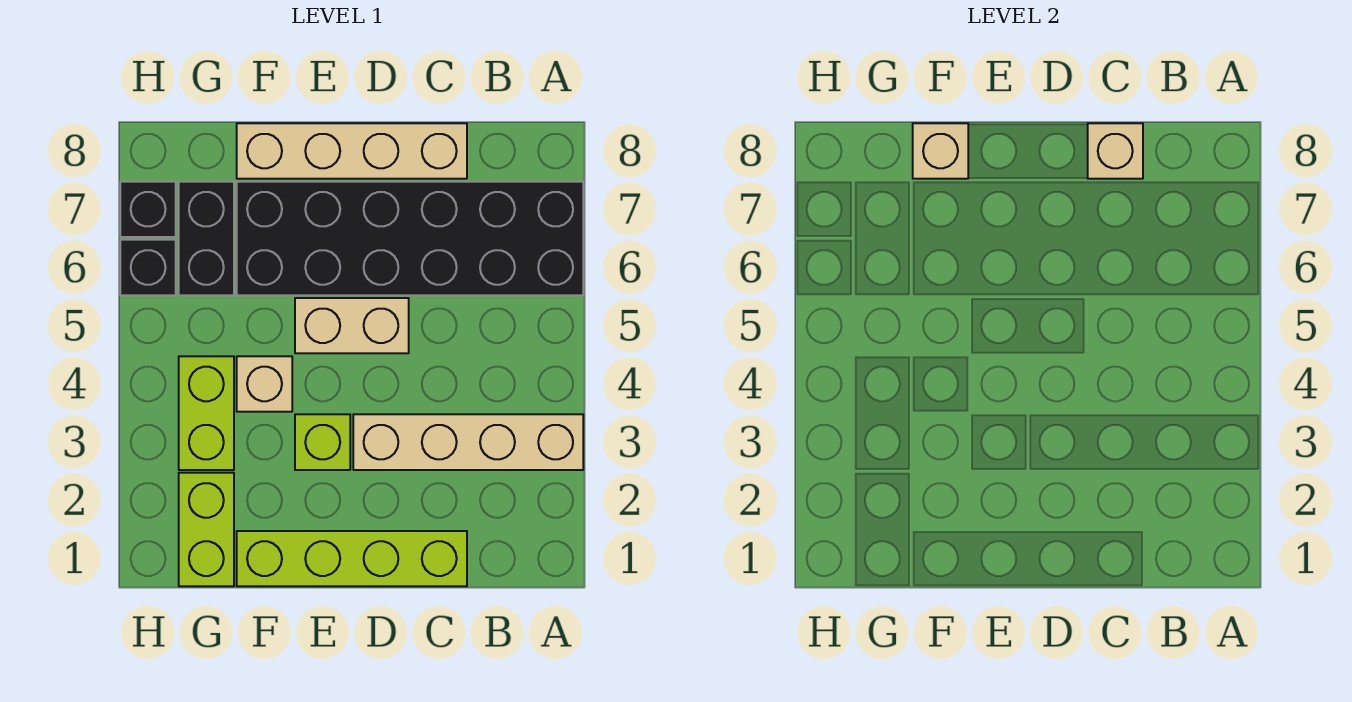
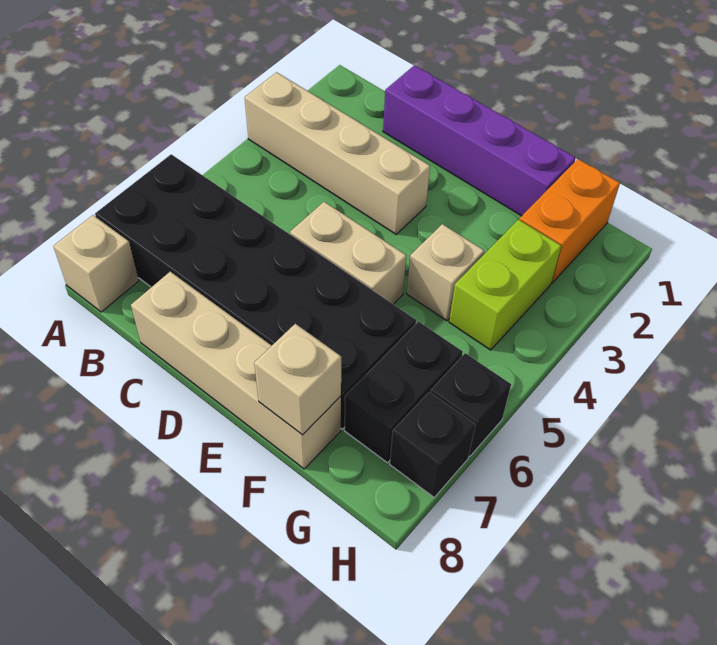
lime 1x4 brick [237,531,467,586] -> purple 1x4 brick [383,65,576,216]
tan 1x1 brick [1088,123,1143,179] -> tan 1x1 brick moved to [53,215,139,312]
lime 1x1 brick [295,414,350,470] -> none
lime 1x2 brick [179,473,234,586] -> orange 1x2 brick [520,159,620,283]

